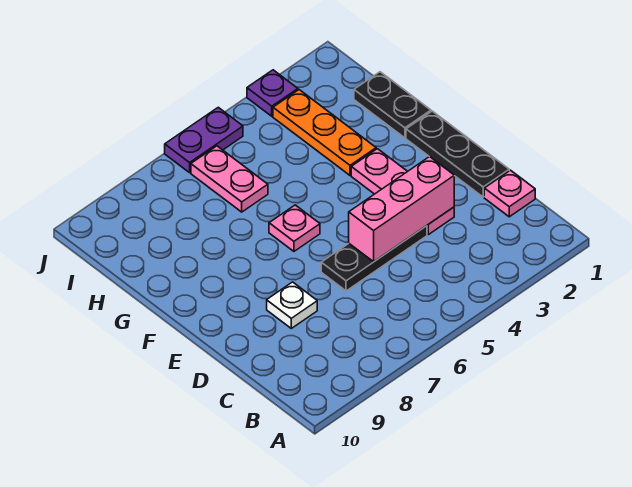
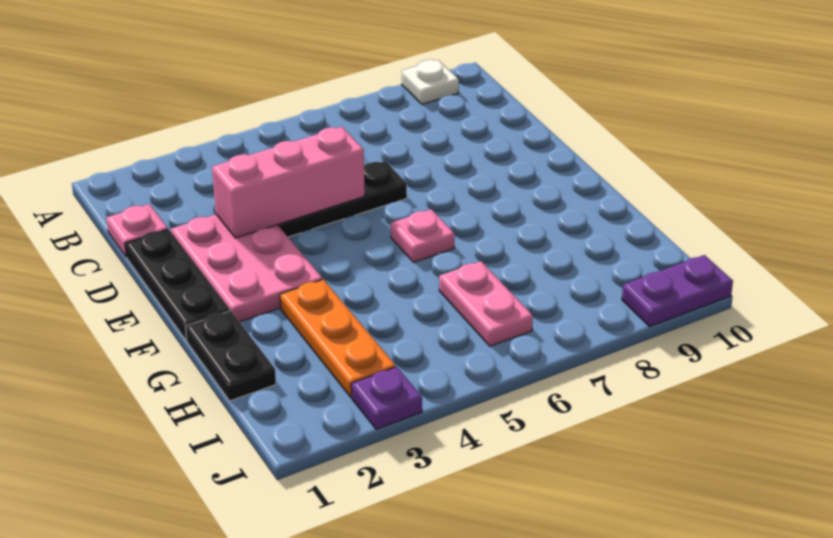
pink 1x3 plate [351,149,454,235] -> pink 2x3 plate [171,214,322,322]
white 1x1 plate [267,282,317,328] -> white 1x1 plate moved to [402,60,459,104]
purple 1x2 plate [165,107,243,173] -> purple 1x2 plate moved to [622,255,733,327]

